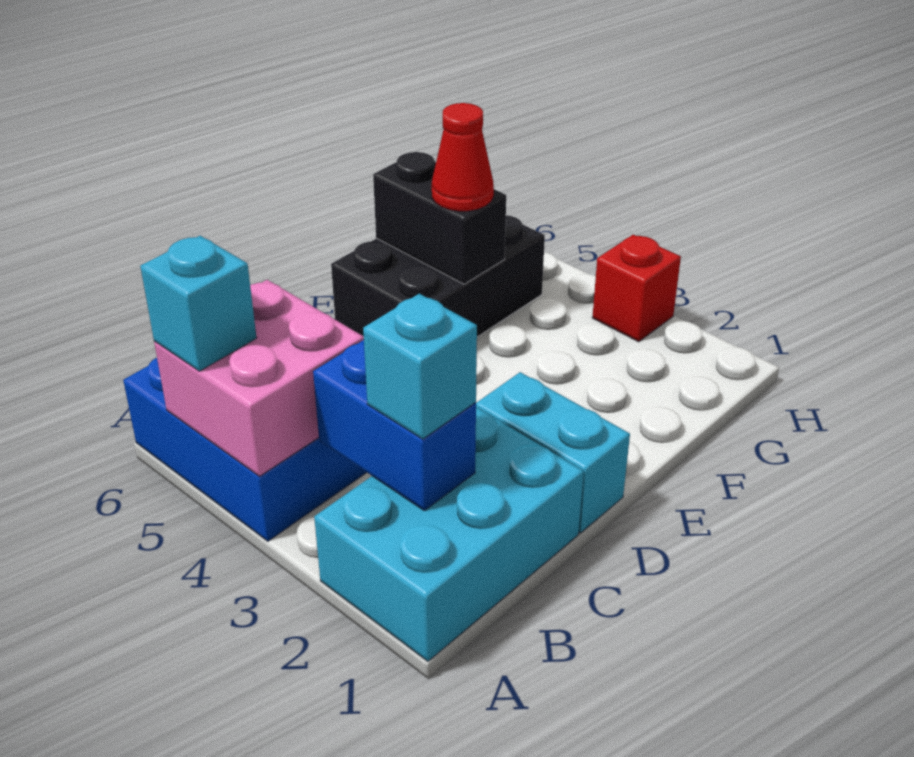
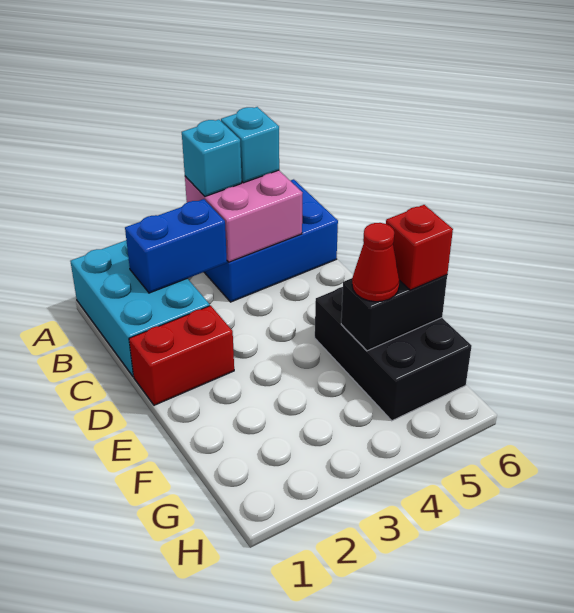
cyan 1x1 brick [363,294,477,439] -> cyan 1x1 brick moved to [182,120,242,196]
cyan 1x2 brick [476,372,630,533] -> red 1x2 brick [129,306,234,405]
red 1x1 brick [592,235,681,342] -> red 1x1 brick moved to [386,205,453,290]

